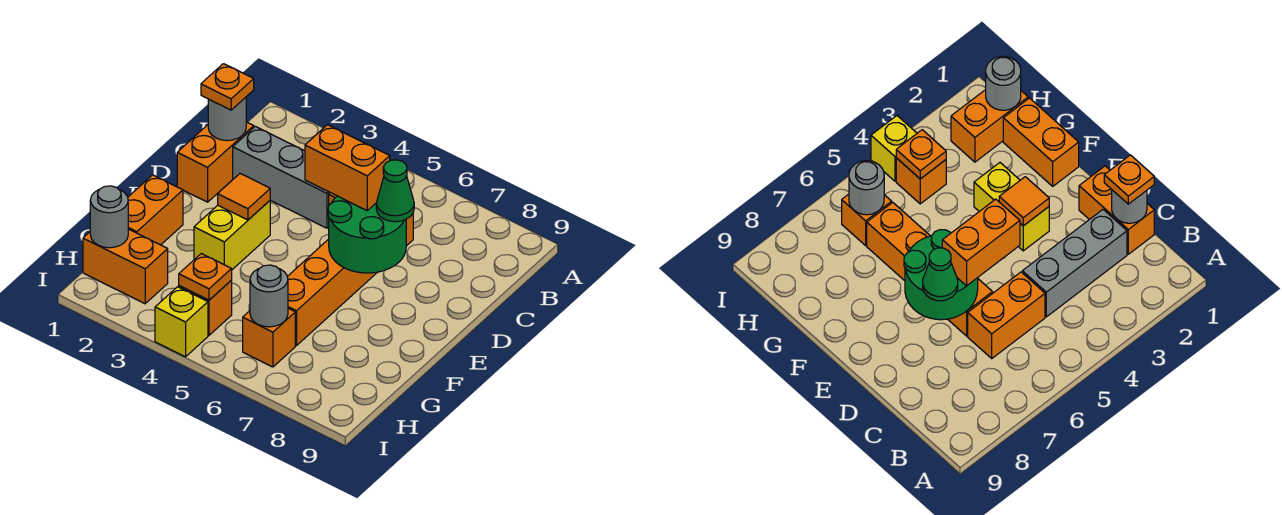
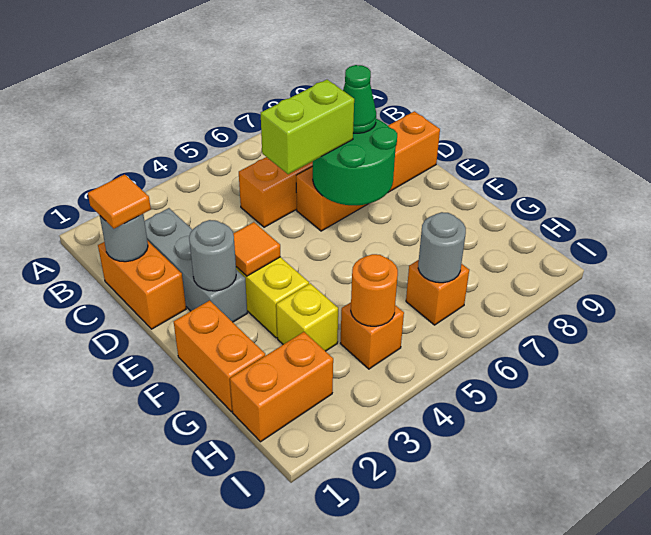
orange 1x1 plate [201,64,254,110] -> orange 1x1 tile [88,174,151,229]
grey 1x3 brick [233,126,330,228] -> grey 1x3 brick turned to [145,208,247,322]
orange 1x2 brick [305,125,390,210] -> lime 1x2 brick [261,80,354,174]
orange 1x4 brick [287,239,377,346] -> orange 1x4 brick turned to [296,111,440,231]
grey 1x1 round brick [90,186,128,248] -> grey 1x1 round brick moved to [189,220,236,291]
orange 1x1 plate [179,254,232,300] -> orange 1x1 round brick [351,254,398,326]
yellow 1x1 brick [155,287,208,357] -> yellow 1x1 brick moved to [276,283,338,351]

